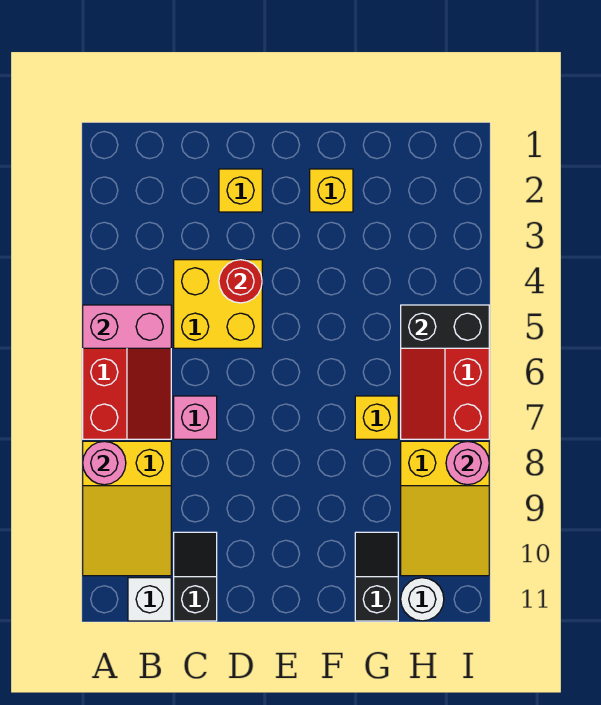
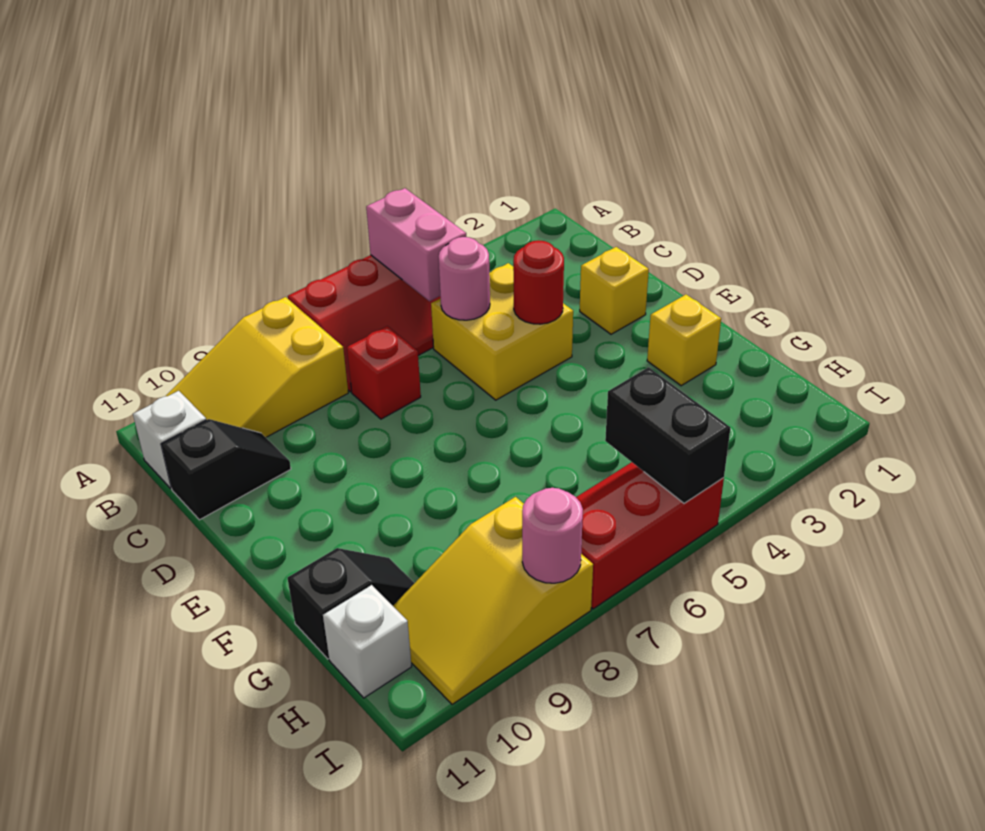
pink 1x1 round brick [83,441,126,485] -> pink 1x1 round brick moved to [439,237,490,320]
pink 1x1 brick [174,396,217,439] -> red 1x1 brick [347,326,421,419]
yellow 1x1 brick [355,396,398,439] -> none
white 1x1 round brick [401,578,444,621] -> white 1x1 brick [323,585,412,698]

